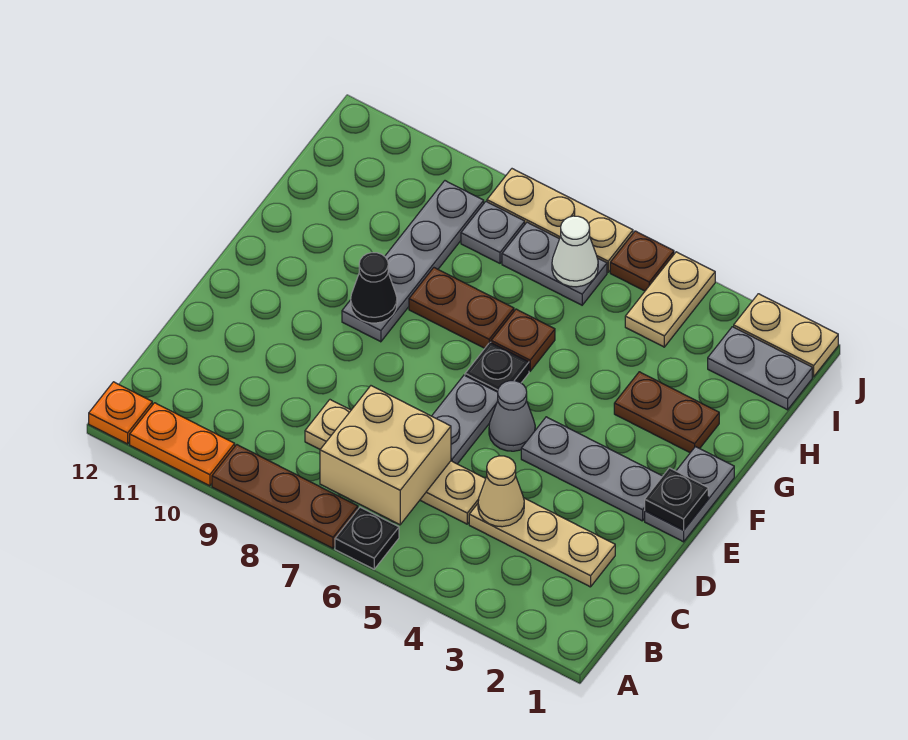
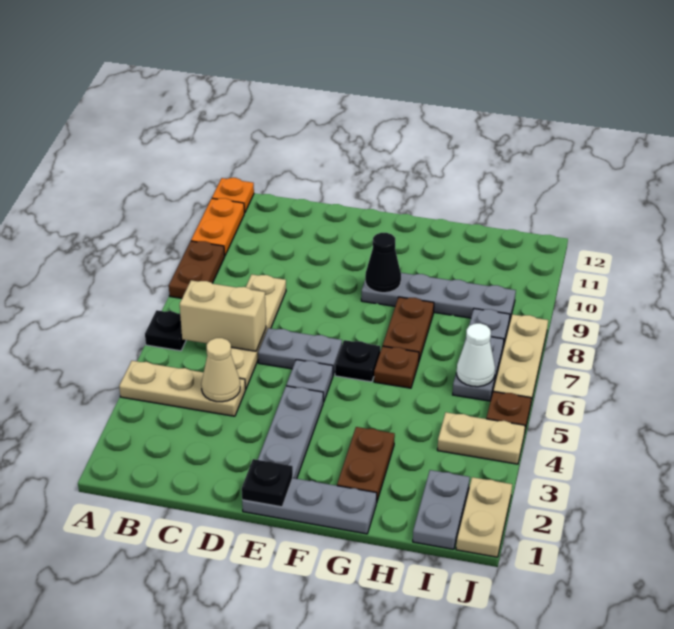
brown 1x3 plate [212,445,358,548] -> brown 1x2 plate [169,241,225,298]
tan 2x2 brick [320,386,451,525] -> tan 1x2 brick [180,280,266,351]
tan 1x3 plate [469,498,615,587] -> tan 1x3 plate turned to [119,361,245,416]
grey 1x2 plate [645,447,734,542] -> grey 1x3 plate [242,478,377,534]
grey 1x1 cone [489,381,535,451] -> grey 1x1 plate [286,360,333,402]

